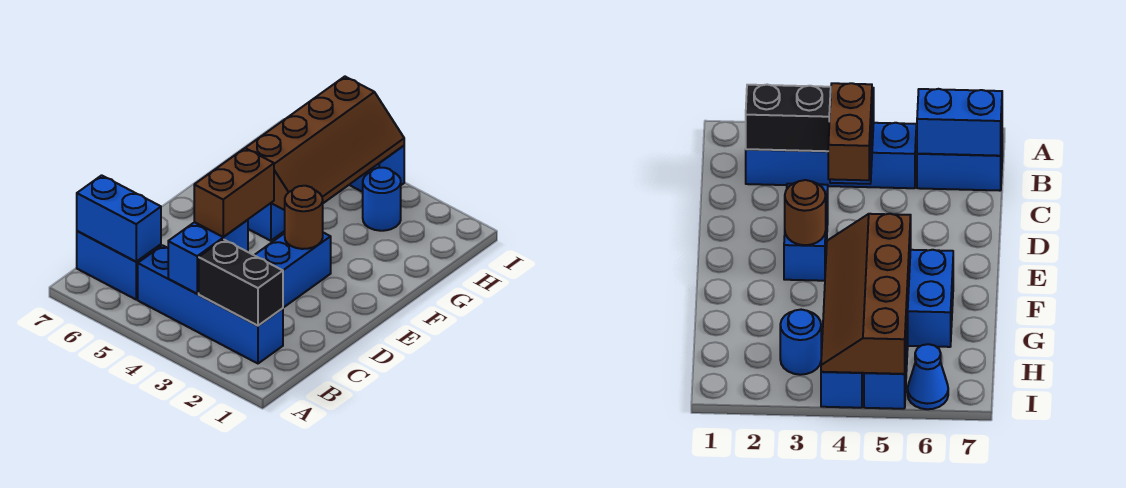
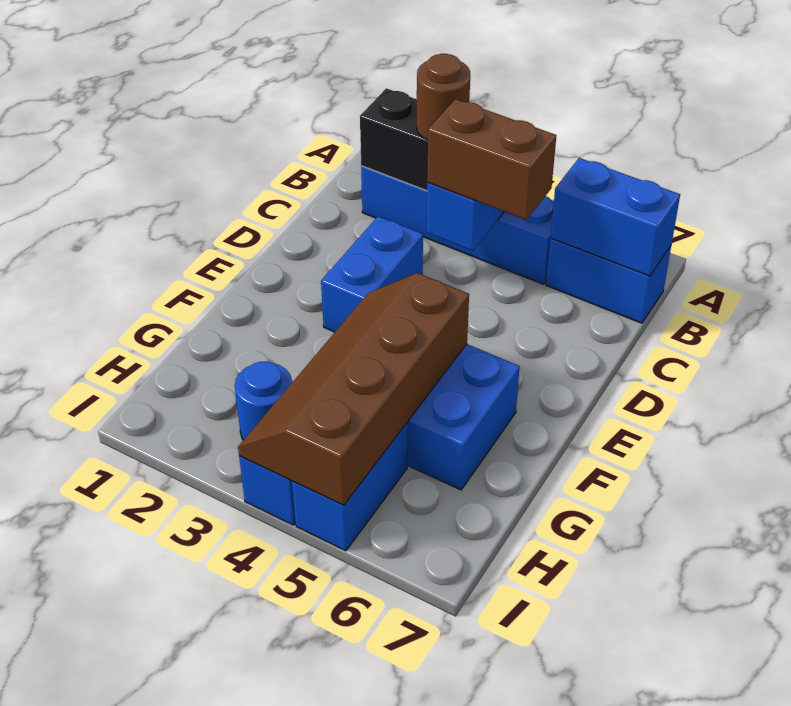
brown 1x2 brick [194,148,274,237] -> brown 1x2 brick turned to [427,99,556,220]
brown 1x1 round brick [285,186,323,249] -> brown 1x1 round brick moved to [417,54,470,140]
blue 1x1 cone [908,344,948,409] -> none

